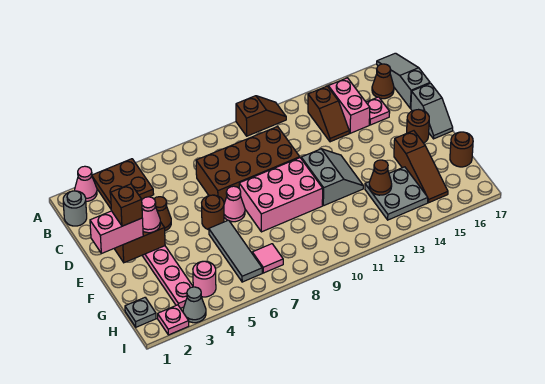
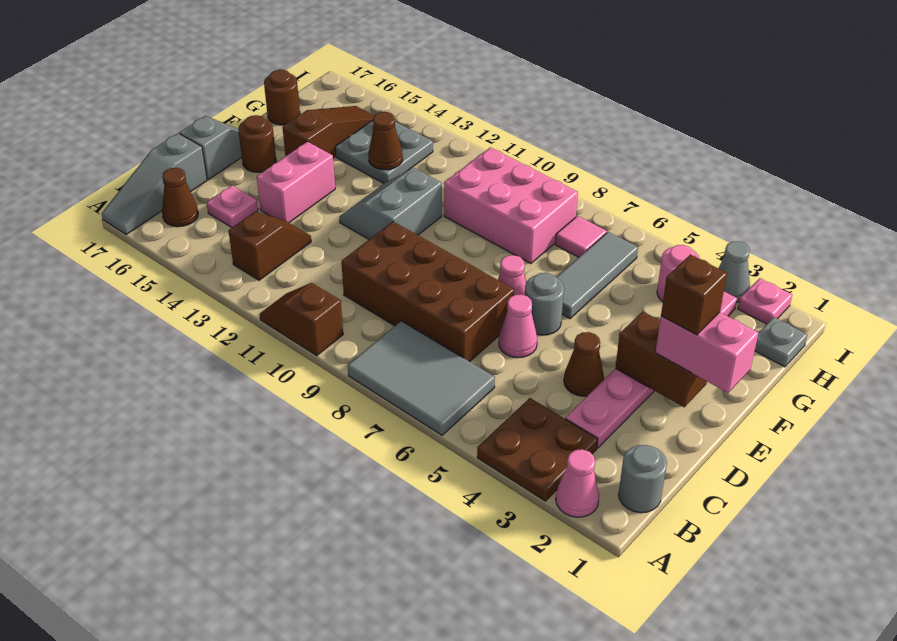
none -> grey 2x3 tile [348,321,495,435]
pink 1x2 brick [328,78,370,133] -> pink 1x2 brick moved to [257,142,335,223]
pink 1x1 cone [142,197,160,233] -> pink 1x1 cone moved to [499,294,537,358]
brown 1x1 round brick [202,195,224,230] -> grey 1x1 round brick [525,273,564,335]
pink 2x3 brick [239,158,323,232] -> pink 2x3 brick moved to [444,147,578,264]

